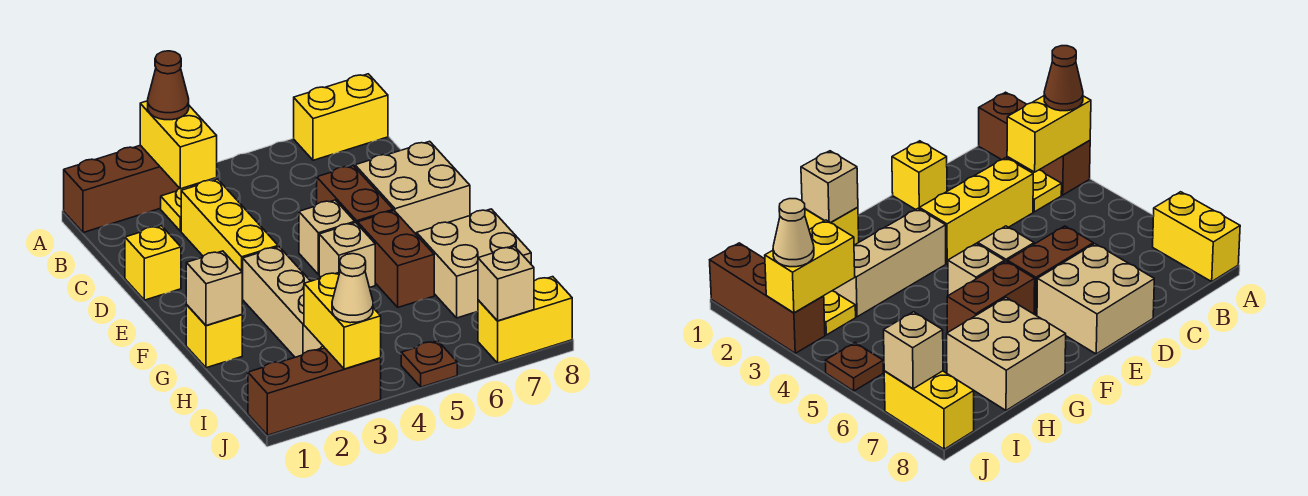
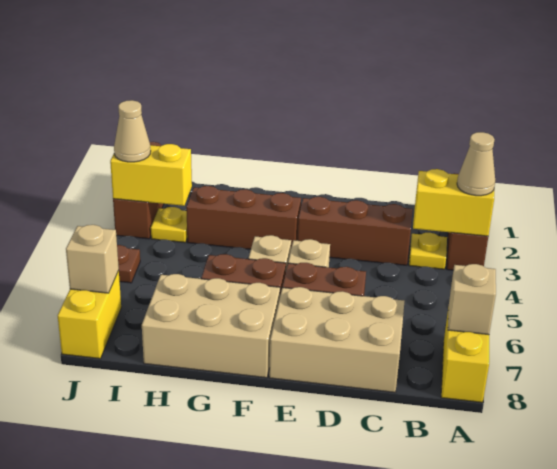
brown 1x1 cone [148,51,189,120] -> tan 1x1 cone [457,132,495,196]
yellow 1x3 brick [181,179,278,298] -> brown 1x3 brick [298,197,413,265]
yellow 1x1 brick [125,226,181,300] -> none
tan 2x2 brick [355,141,470,235] -> tan 2x3 brick [269,287,404,392]
tan 1x3 brick [242,247,323,357] -> brown 1x3 brick [186,186,301,249]
yellow 1x1 brick [186,305,242,368] -> none
tan 1x1 brick [186,251,242,325] -> tan 1x1 brick moved to [448,264,496,335]
tan 2x2 brick [417,209,531,318] -> tan 2x3 brick [142,274,280,378]

